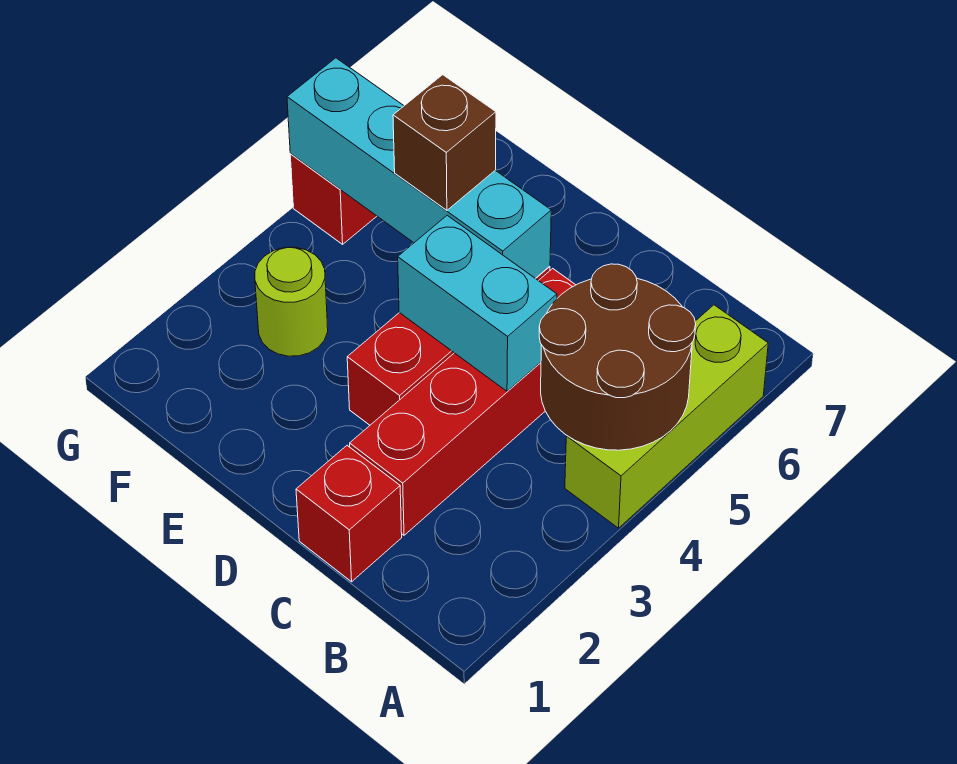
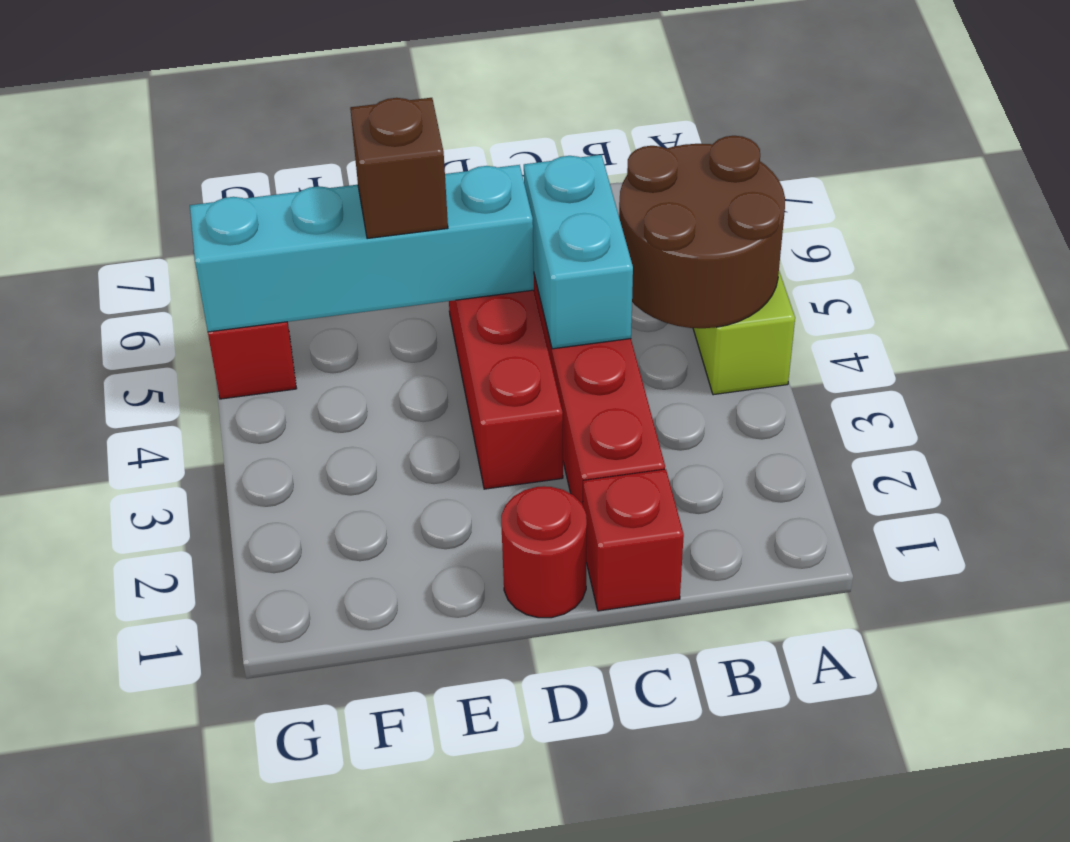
cyan 1x2 brick [398,215,557,391] -> cyan 1x2 brick turned to [524,155,633,349]
none -> red 1x1 round brick [501,486,587,618]
lime 1x1 round brick [255,247,328,356] -> none

